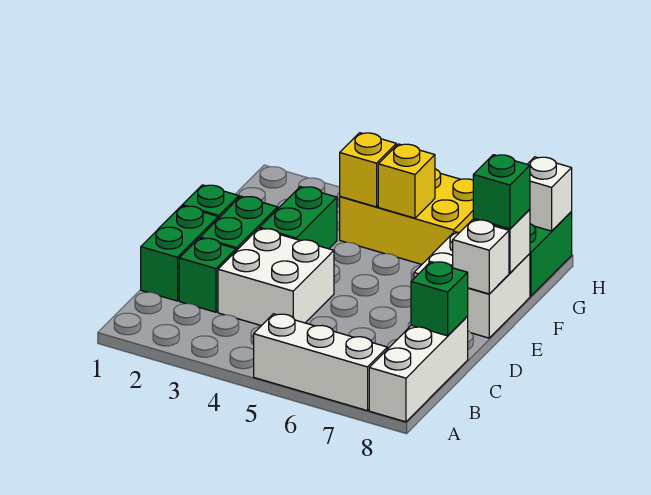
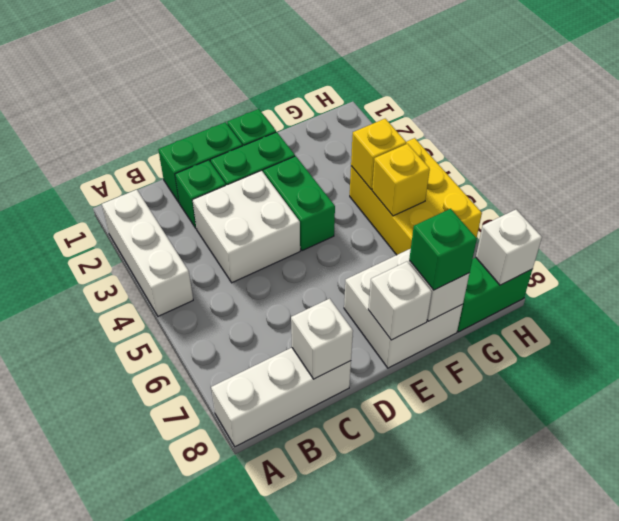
white 1x3 brick [254,314,387,411] -> white 1x3 brick moved to [102,190,193,316]
green 1x1 brick [411,262,468,336] -> white 1x1 brick [291,299,353,379]
green 1x2 brick [260,187,337,249] -> green 1x2 brick turned to [263,156,335,251]

